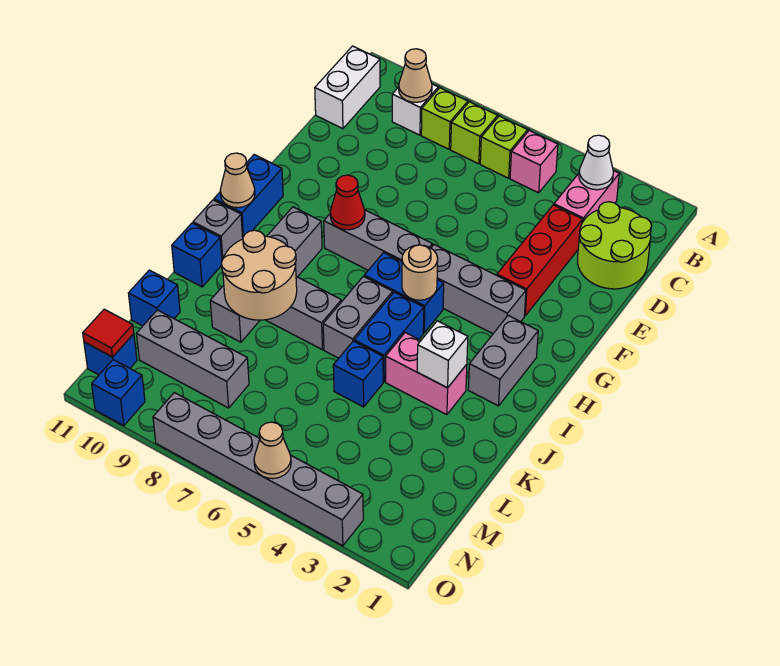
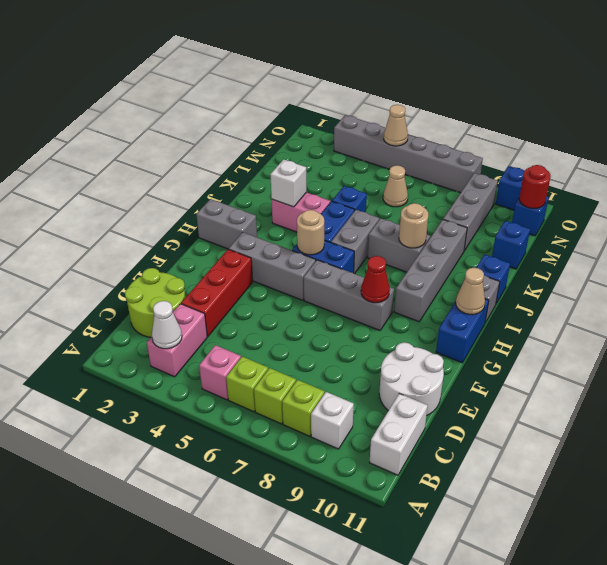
tan 1x1 cone [399,49,432,102] -> tan 1x1 cone moved to [383,165,408,207]
none -> white 2x2 round brick [379,342,444,415]
grey 1x2 brick [468,315,538,406] -> grey 1x2 brick turned to [196,199,257,249]
tan 2x2 round brick [221,230,297,320] -> tan 1x1 round brick [399,203,428,248]
grey 1x3 brick [137,310,249,408] -> grey 1x3 brick turned to [443,173,498,251]
red 1x1 tile [83,309,134,357] -> red 1x1 round brick [519,165,551,208]

